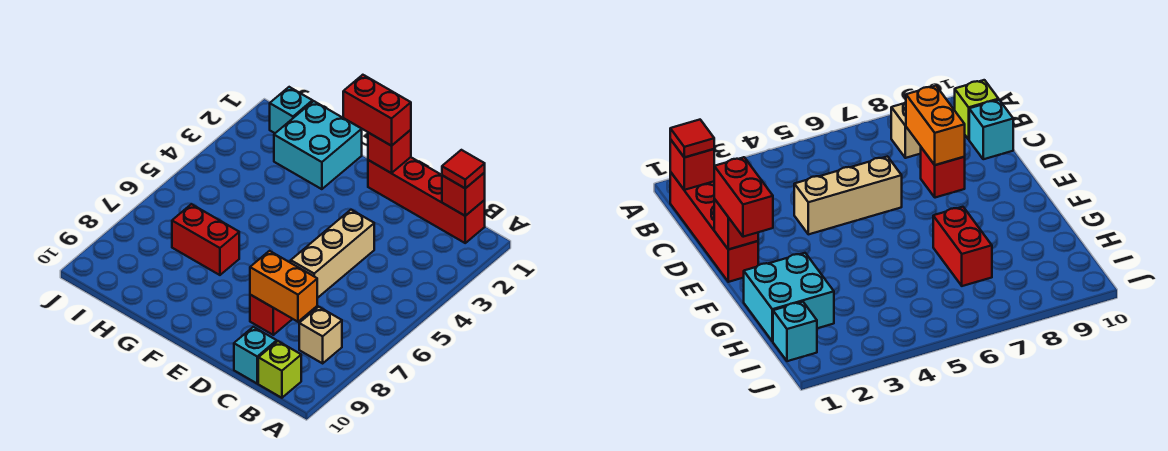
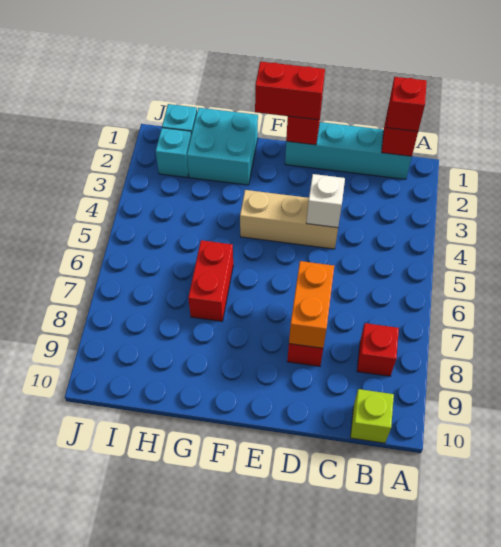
red 1x4 brick [368,157,485,243] -> cyan 1x4 brick [285,122,412,179]
red 1x1 tile [442,150,485,188] -> red 1x1 brick [387,77,427,131]
tan 1x1 brick [299,307,342,363] -> red 1x1 brick [357,323,399,376]
orange 1x2 brick [250,251,317,322] -> orange 1x2 brick turned to [289,261,334,348]
cyan 1x1 brick [234,327,277,383] -> cyan 1x1 brick moved to [156,128,191,177]
tan 1x3 brick [291,210,374,298] -> tan 1x3 brick turned to [240,190,338,249]
none -> white 1x1 brick [306,174,345,228]
red 1x2 brick [172,204,239,275] -> red 1x2 brick turned to [188,240,233,321]

